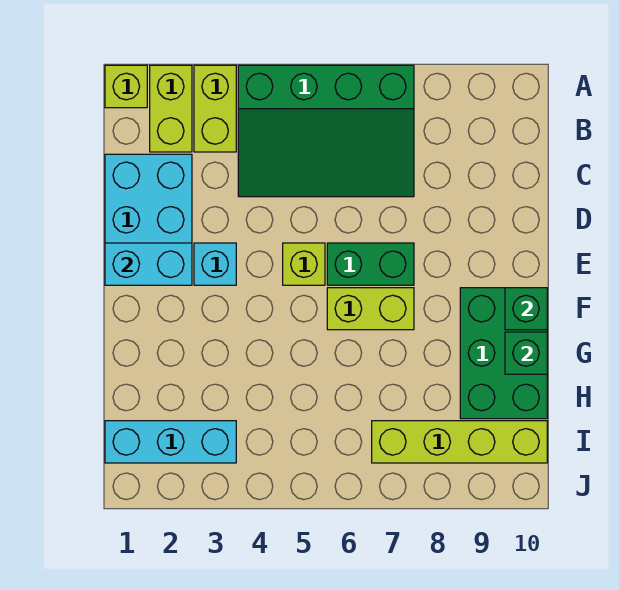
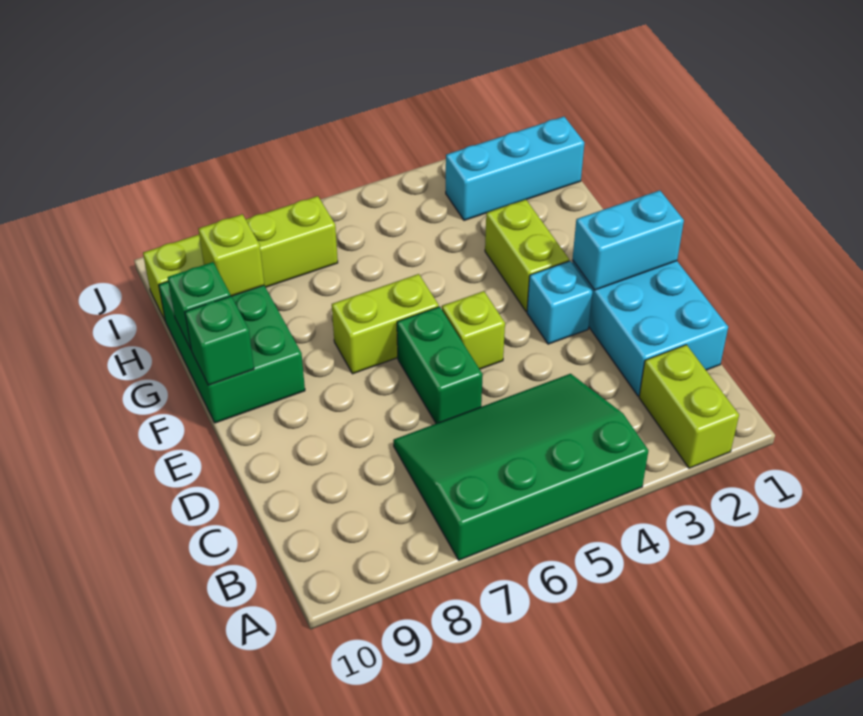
lime 1x1 brick [105,65,147,108] -> lime 1x1 brick moved to [198,214,264,296]
lime 1x2 brick [194,65,236,152] -> lime 1x2 brick moved to [485,200,569,312]
green 1x2 brick [327,243,414,285] -> green 1x2 brick turned to [397,307,483,424]

